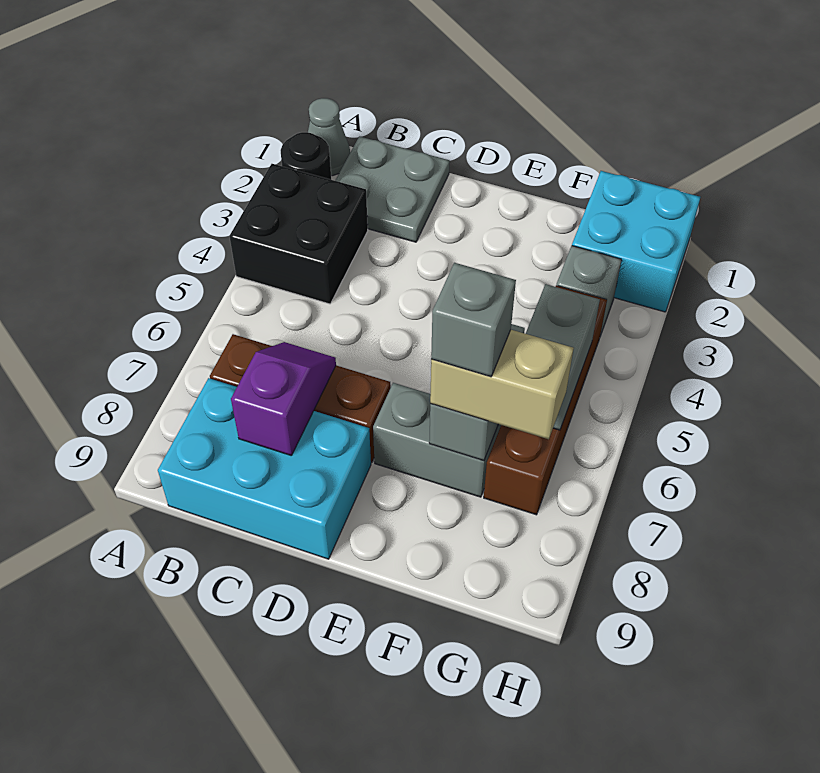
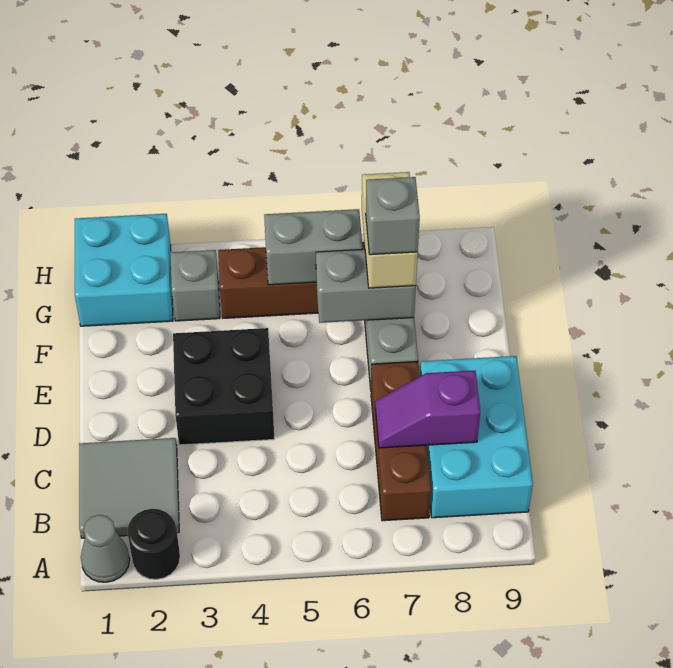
black 2x2 brick [229,164,368,304] -> black 2x2 brick moved to [173,328,274,445]
grey 2x2 plate [335,136,450,242] -> grey 2x2 tile [79,438,179,538]

